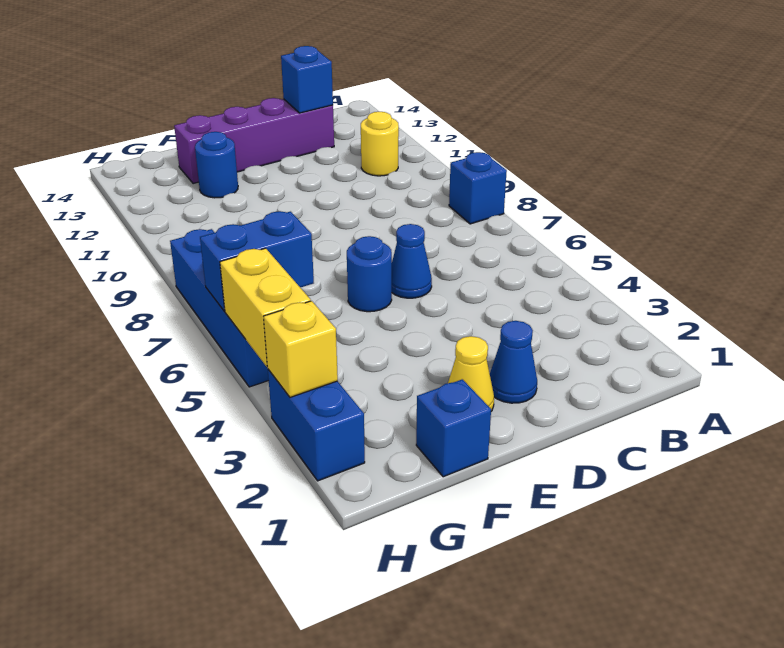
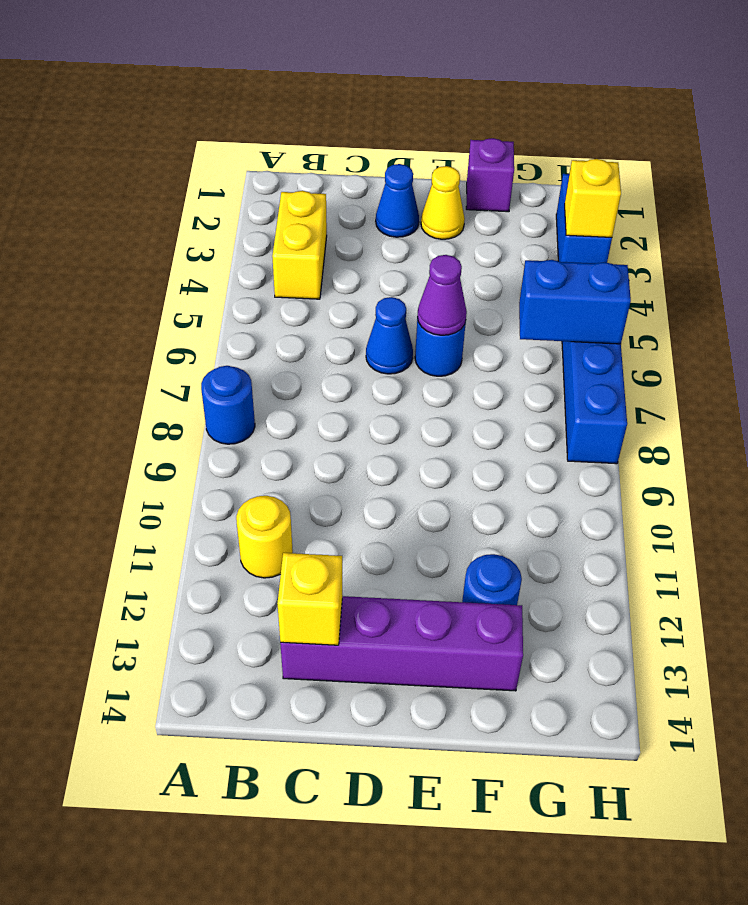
blue 1x1 brick [449,152,507,224] -> blue 1x1 round brick [201,366,255,444]
blue 1x1 brick [281,46,333,113] -> yellow 1x1 brick [277,553,343,645]
none -> purple 1x1 cone [417,255,467,335]
blue 1x1 brick [416,379,491,477] -> purple 1x1 brick [466,138,514,212]
yellow 1x2 brick [220,248,311,367] -> yellow 1x2 brick moved to [272,191,327,299]

